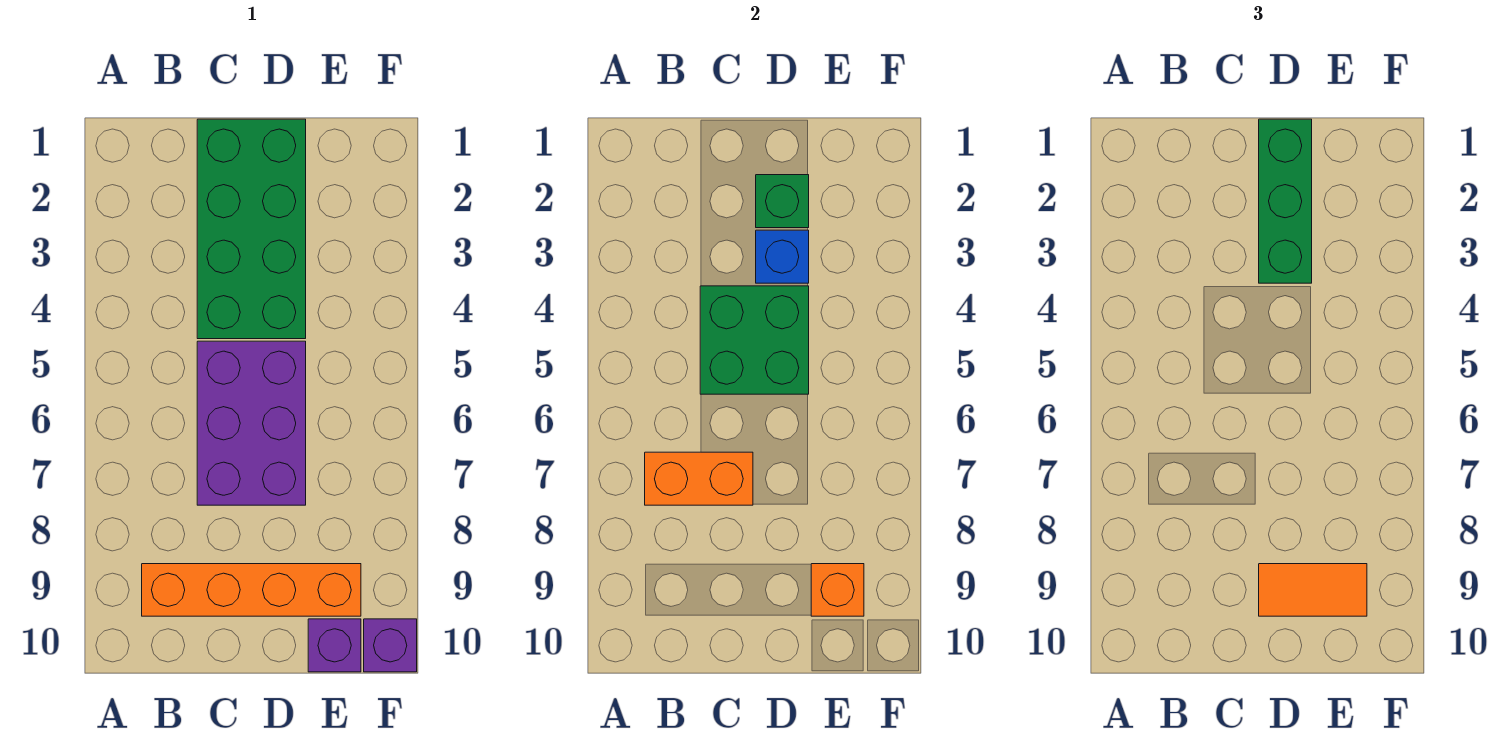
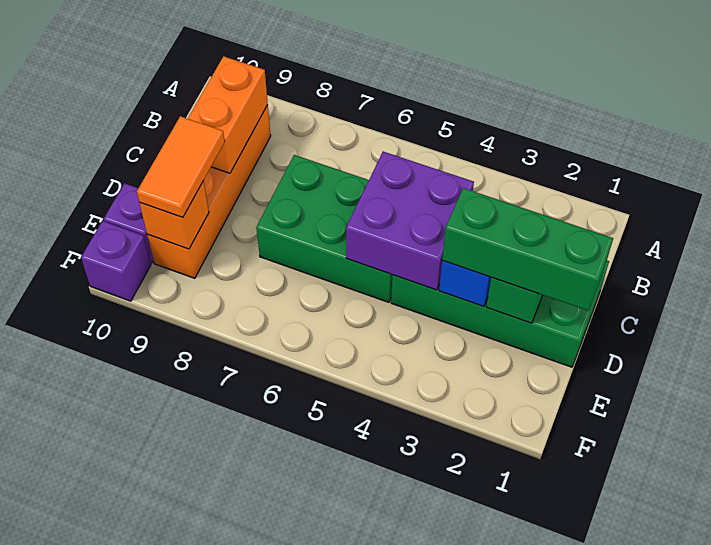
orange 1x2 brick [645,452,753,505] -> orange 1x2 brick moved to [188,56,268,173]
green 2x2 brick [700,286,809,394] -> purple 2x2 brick [346,152,474,290]
purple 2x3 brick [197,341,306,505] -> green 2x3 brick [256,155,392,302]

